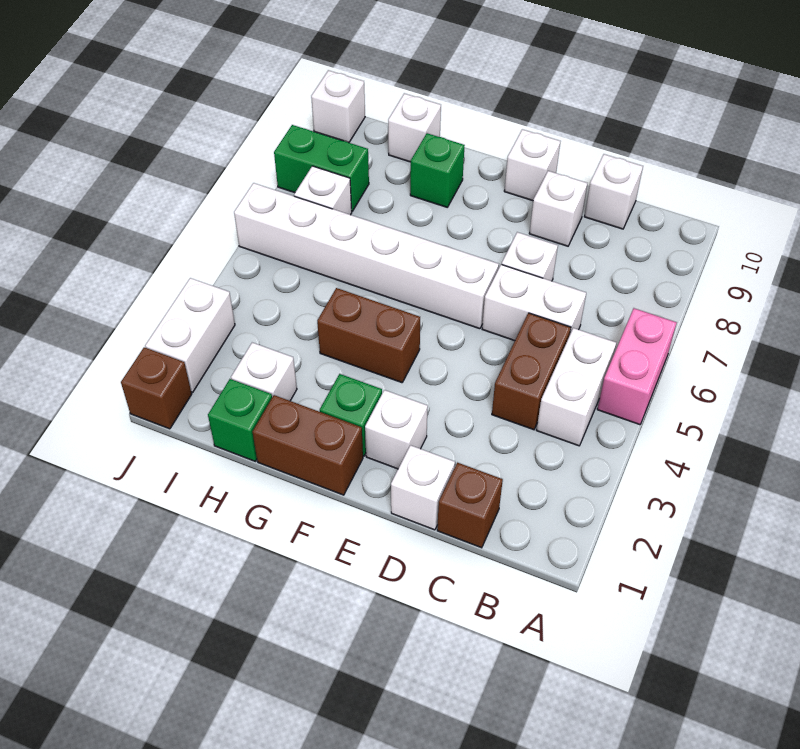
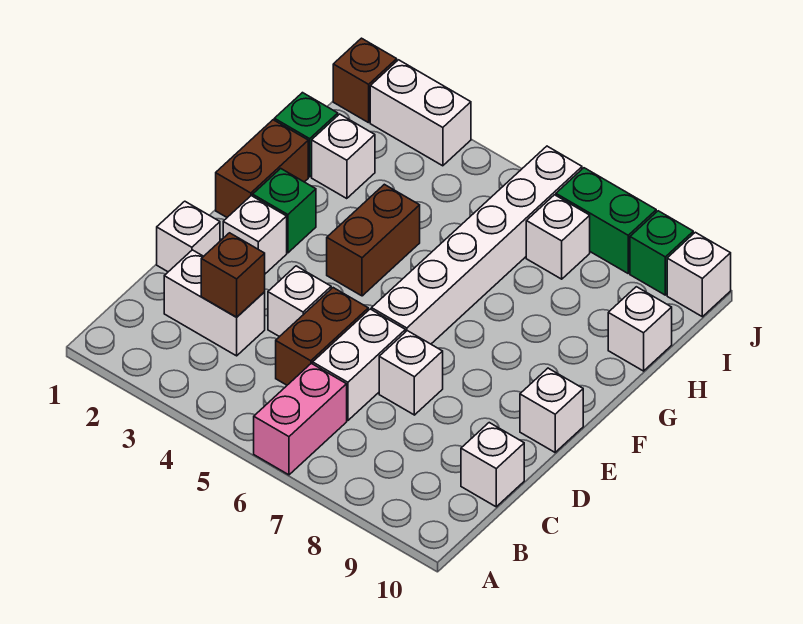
pink 1x2 brick [597,308,677,425] -> pink 1x2 brick turned to [254,363,347,475]
white 1x2 brick [537,328,616,446] -> white 1x2 brick moved to [164,250,265,356]
brown 1x1 brick [437,463,503,548] -> brown 1x1 brick moved to [201,233,265,317]
brown 1x2 brick [492,313,571,430] -> brown 1x2 brick turned to [276,288,368,385]
white 1x1 brick [529,171,587,246] -> white 1x1 brick moved to [268,266,331,337]
green 1x1 brick [410,133,465,207] -> green 1x1 brick moved to [630,211,693,295]
green 1x2 brick [274,125,369,211] -> green 1x2 brick turned to [556,168,656,273]

